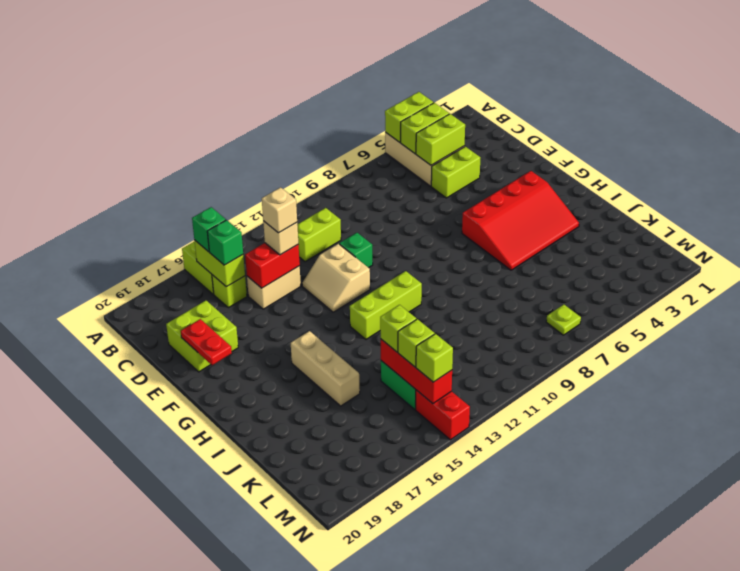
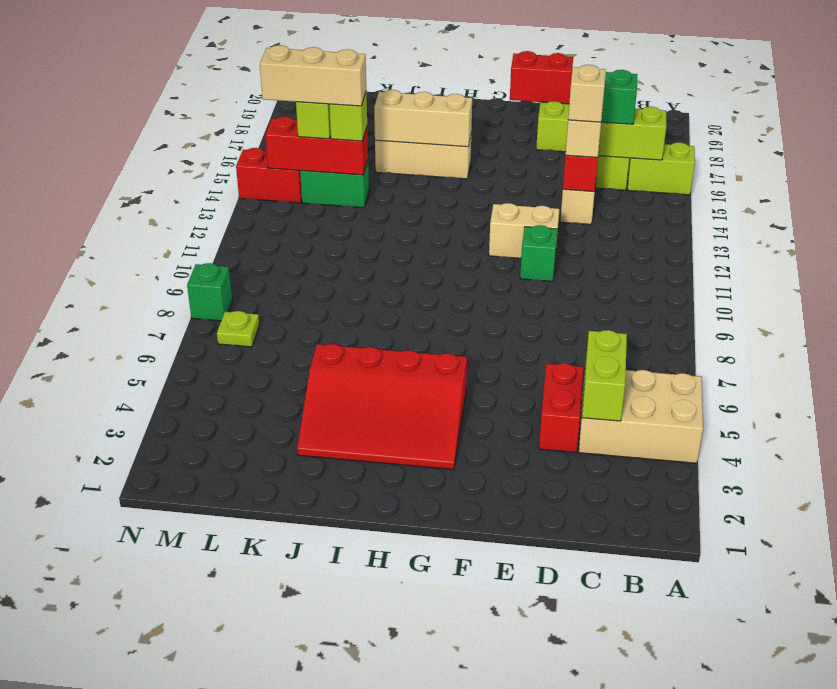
lime 1x2 brick [385,92,434,142] -> none
lime 1x2 brick [401,103,449,154] -> none
green 1x1 brick [192,207,226,252] -> green 1x1 brick moved to [187,263,232,321]
lime 1x2 brick [297,208,341,262] -> none
lime 1x2 brick [431,147,480,198] -> red 1x2 brick [539,363,583,452]
red 1x2 plate [181,319,232,365] -> red 1x2 brick [510,51,573,104]
red 3x4 slope [462,171,579,270] -> red 3x4 slope turned to [297,344,467,470]
lime 1x3 brick [350,271,422,339] -> none
none -> tan 1x3 brick [374,90,472,147]
none -> tan 1x3 brick [260,45,366,106]
lime 1x1 brick [416,334,453,382] -> none

